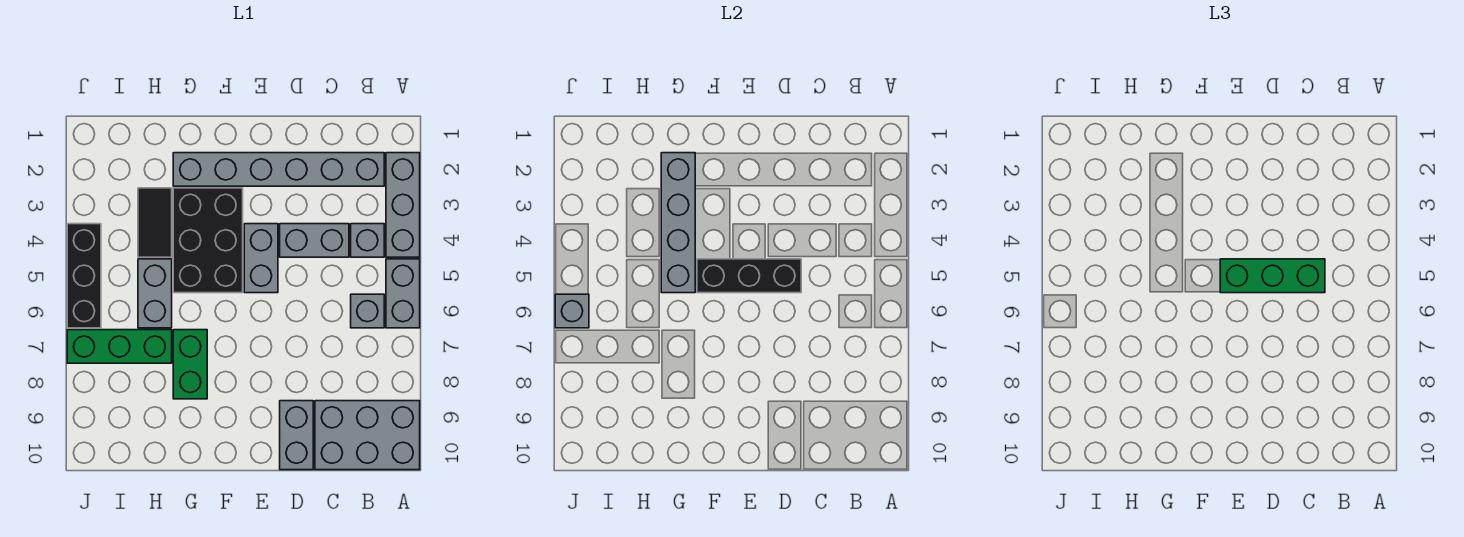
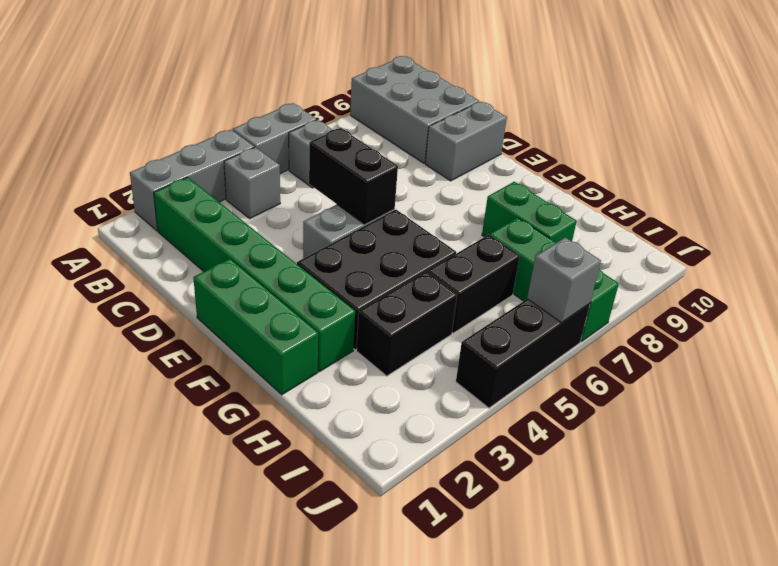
grey 1x6 brick [173,153,384,186] -> green 1x6 brick [154,177,355,372]
grey 1x2 brick [280,224,349,257] -> none
green 1x3 brick [1220,259,1325,293] -> green 1x3 brick moved to [193,259,318,395]
black 1x3 brick [697,259,801,293] -> black 1x2 brick [309,128,398,224]
grey 1x4 brick [661,153,695,293] -> none
green 1x2 brick [173,330,207,399] -> green 1x2 brick turned to [482,182,577,243]
black 1x2 tile [138,188,172,257] -> black 1x2 brick [357,272,457,376]
grey 1x2 brick [138,259,172,328] -> black 1x2 brick [427,235,520,333]

